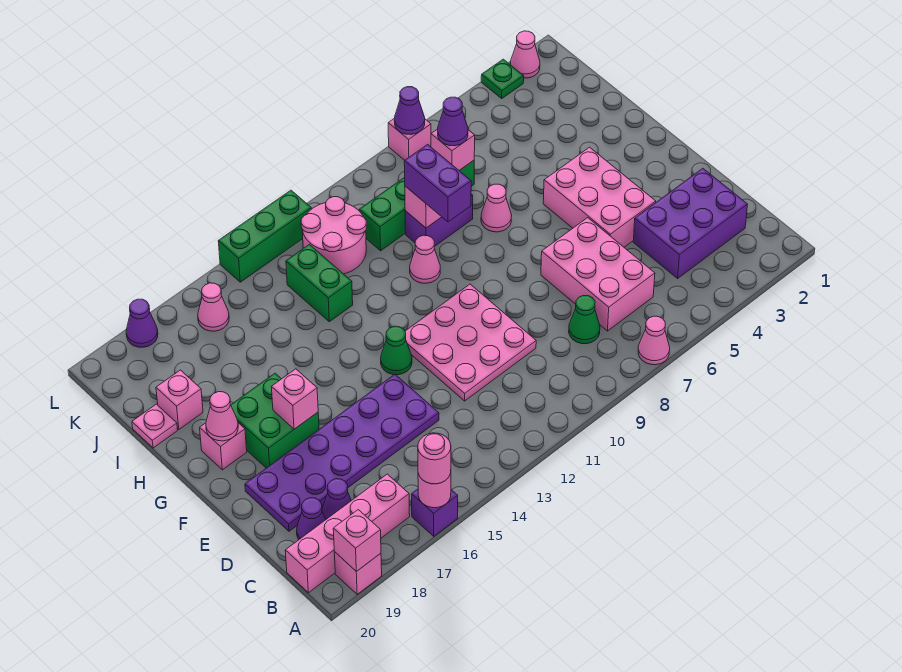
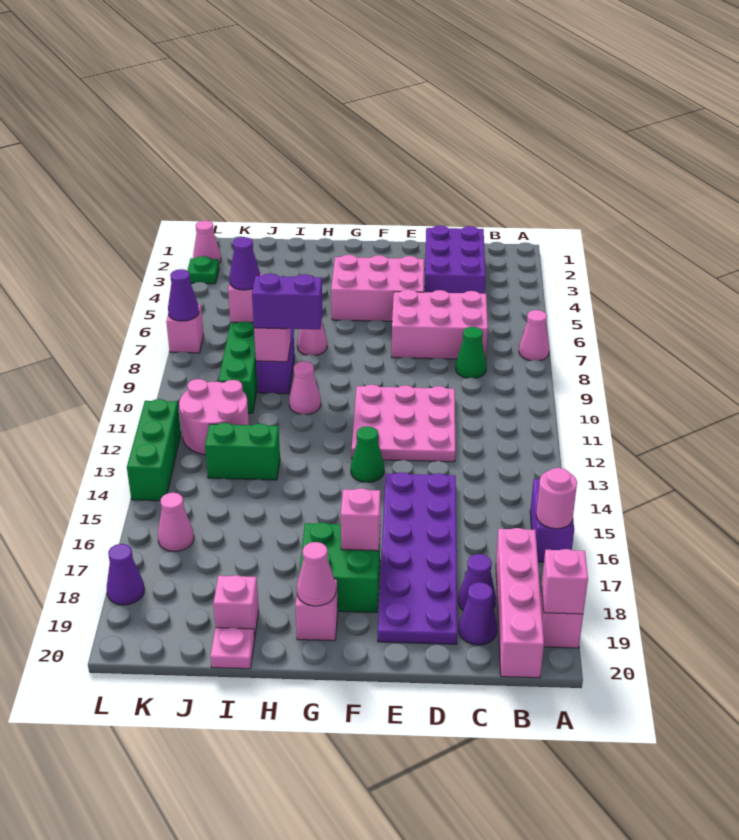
purple 1x1 brick [412,489,458,536] -> purple 1x2 brick [530,479,574,562]
pink 1x1 round brick [418,433,451,484] -> none

